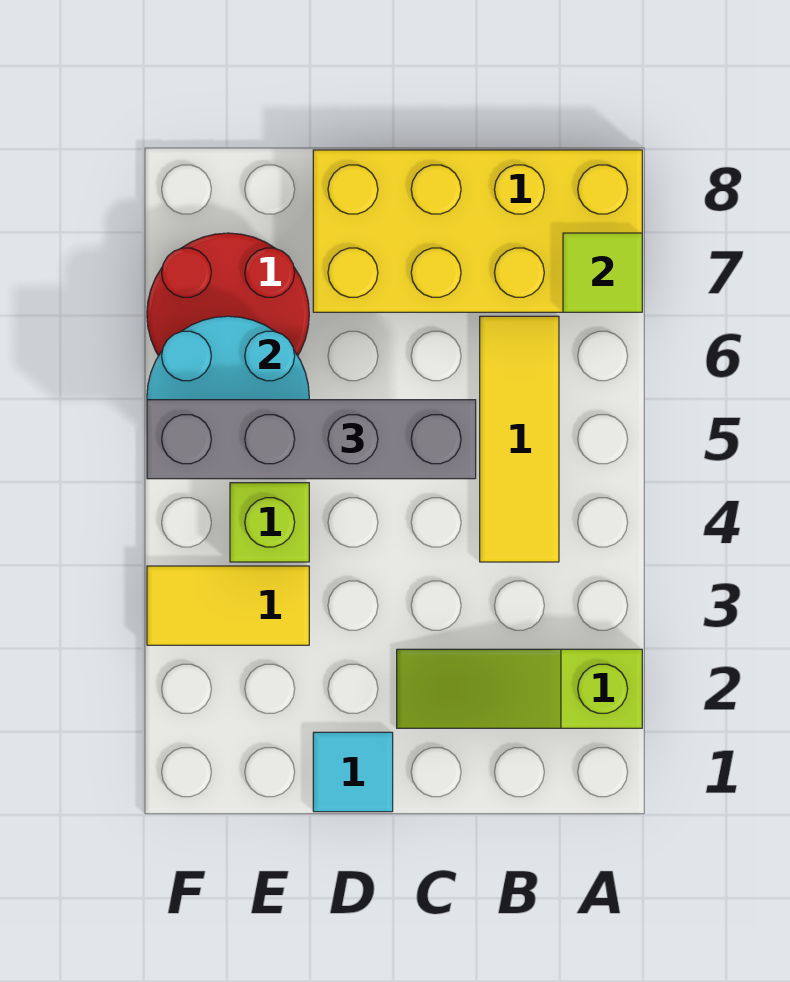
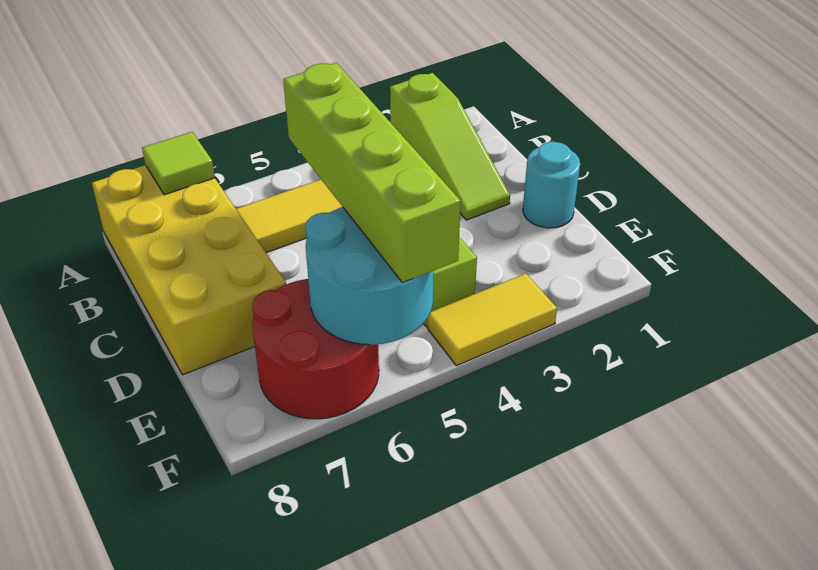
grey 1x4 brick [147,400,476,479] -> lime 1x4 brick [283,63,461,283]
cyan 1x1 tile [313,732,393,812] -> cyan 1x1 round brick [523,142,580,228]
yellow 1x2 tile [147,566,309,645] -> yellow 1x2 tile turned to [428,273,557,366]

